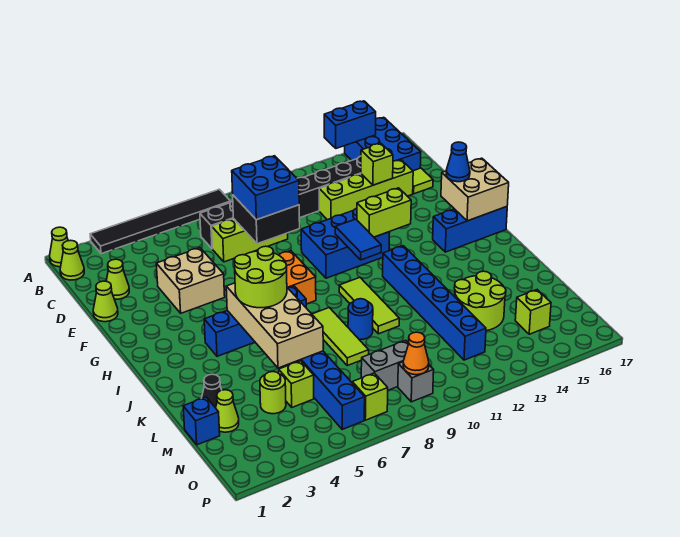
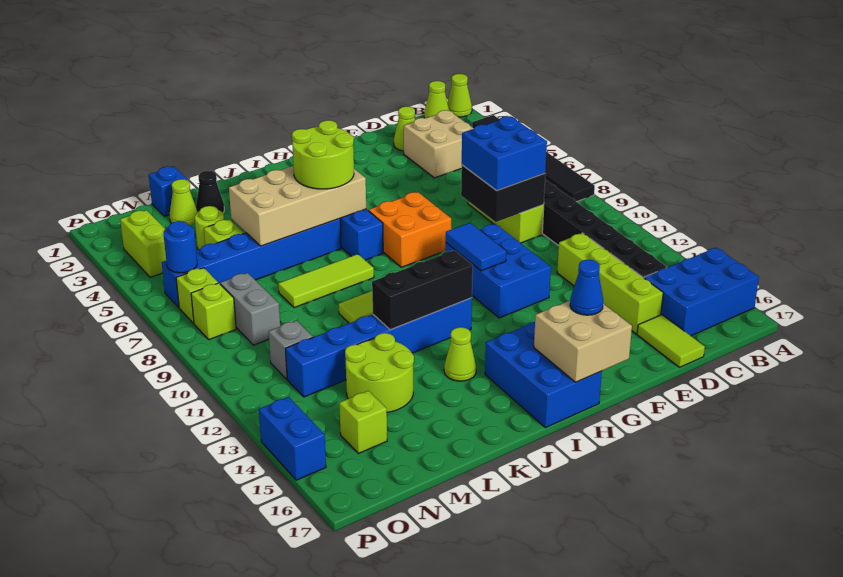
blue 1x2 brick [324,101,376,148] -> blue 1x2 brick moved to [259,397,326,480]
lime 1x1 brick [361,143,393,185] -> lime 1x1 brick moved to [191,283,236,340]
lime 1x1 tile [413,168,433,194] -> lime 1x2 tile [637,315,705,367]
lime 1x1 cone [93,281,118,322] -> lime 1x1 cone moved to [444,327,476,381]
tan 2x2 brick [156,248,225,313] -> tan 2x2 brick moved to [404,110,474,178]
blue 1x2 tile [335,219,381,260] -> blue 1x2 tile turned to [445,223,506,271]
lime 1x2 brick [357,188,411,237] -> lime 1x2 brick moved to [120,210,166,277]
blue 1x3 brick [433,207,507,252] -> blue 2x3 brick [485,322,602,428]
none -> black 1x3 brick [372,250,473,330]
blue 1x1 round brick [348,299,373,340] -> blue 1x1 round brick moved to [164,221,197,273]
grey 1x1 brick [398,362,434,402] -> grey 1x1 brick moved to [268,320,313,379]
orange 1x1 cone [403,332,429,375] -> none

